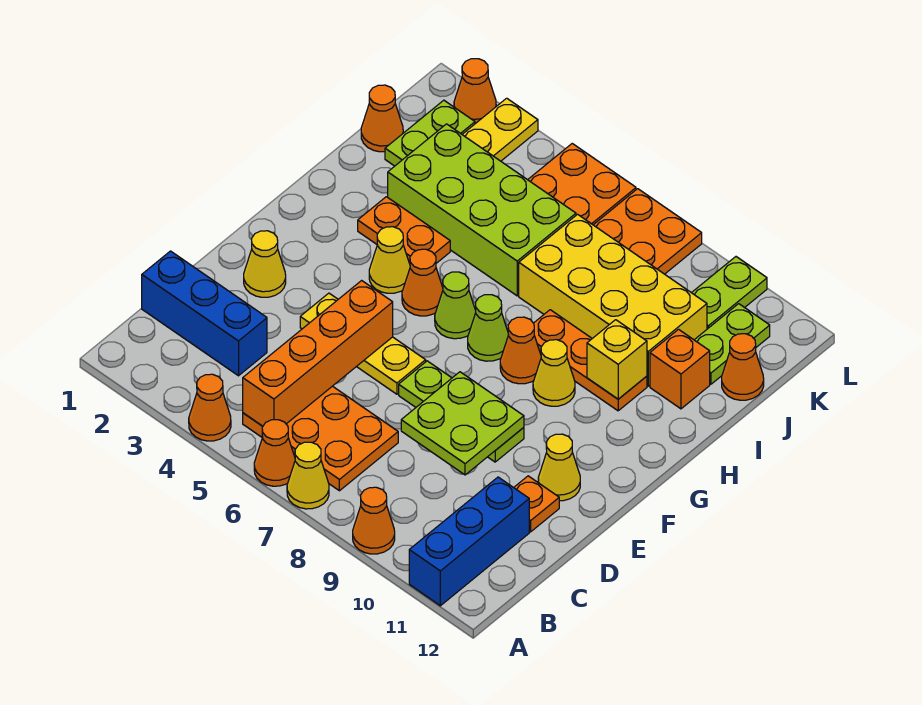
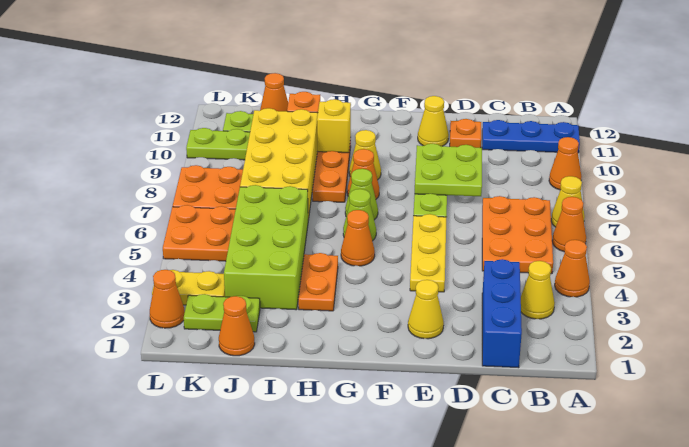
blue 1x3 brick [409,477,529,606] -> blue 1x3 plate [482,120,580,153]
orange 1x4 brick [243,281,393,426] -> none
yellow 1x1 cone [369,227,410,293] -> yellow 1x1 cone moved to [521,261,555,319]

